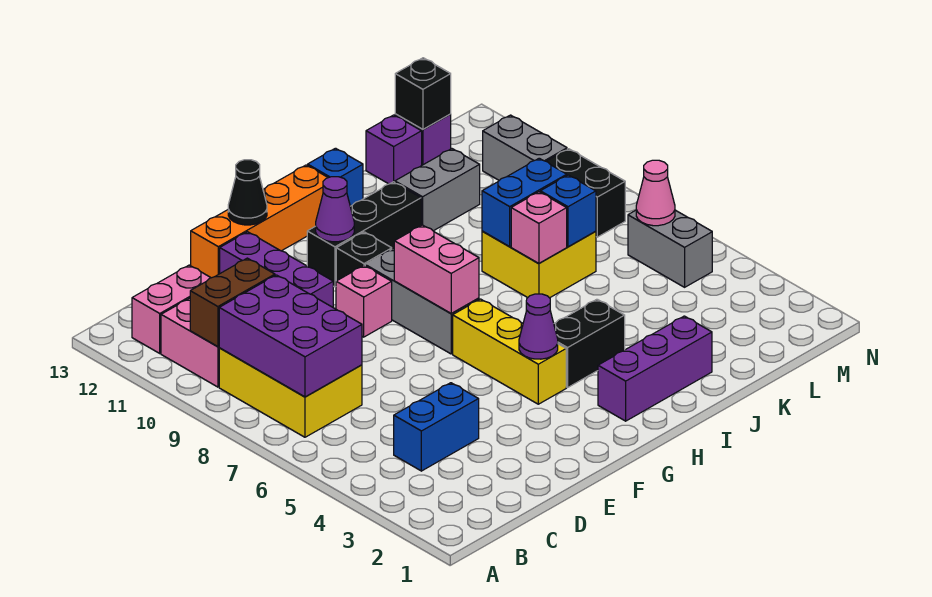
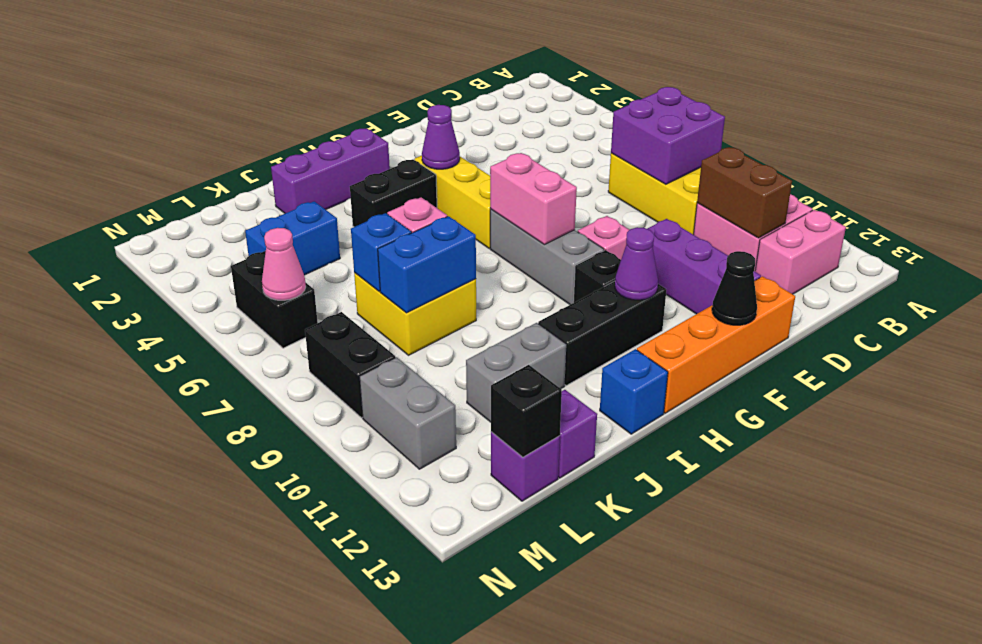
purple 2x3 brick [219,275,362,397] -> purple 2x2 brick [611,87,725,184]
brown 1x2 brick [190,258,275,347] -> brown 1x2 brick turned to [697,147,792,238]
blue 1x2 brick [394,383,479,471] -> blue 1x2 brick moved to [245,201,340,275]
grey 1x2 brick [628,210,712,287] -> black 1x2 brick [231,251,318,348]

